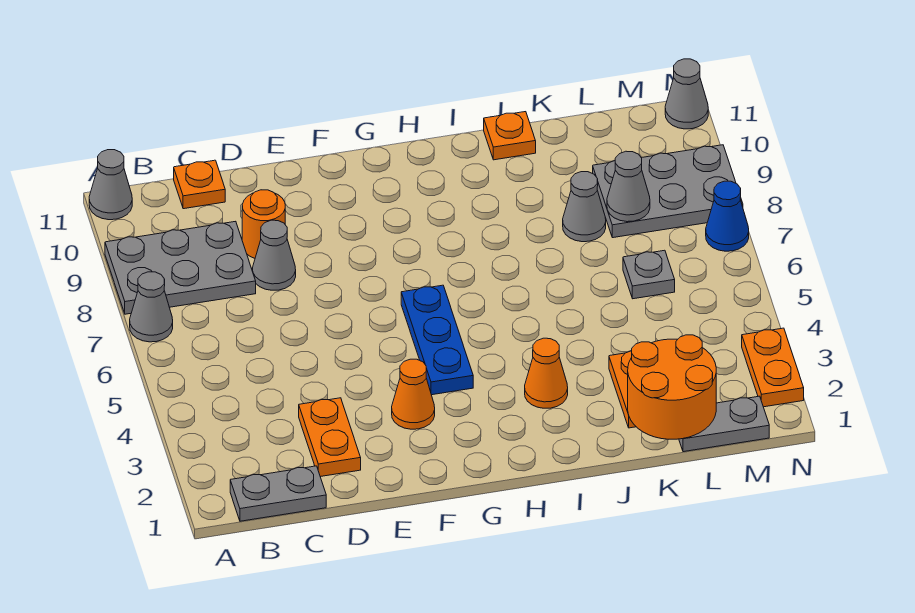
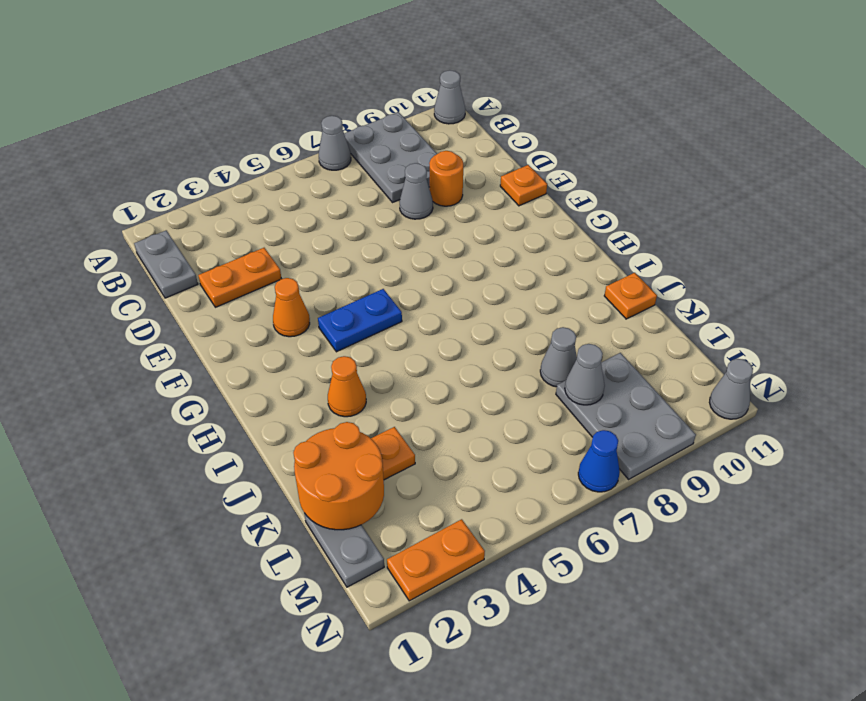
orange 1x1 plate [174,160,225,209] -> orange 1x1 plate moved to [500,165,547,206]
blue 1x3 plate [401,285,473,395] -> blue 1x2 plate [318,289,402,352]
grey 1x1 plate [623,250,675,299] -> none

